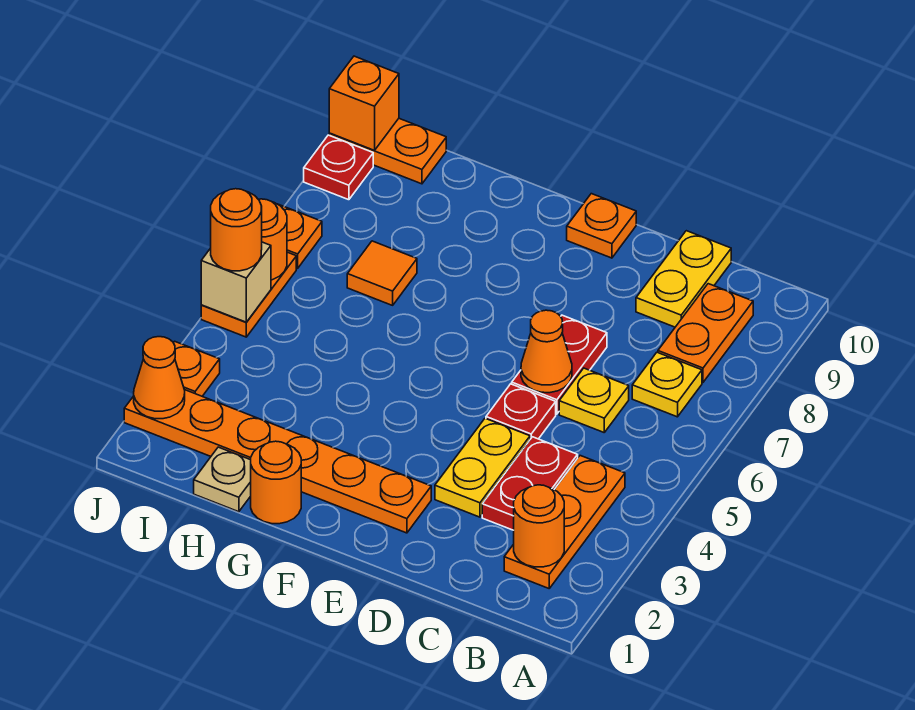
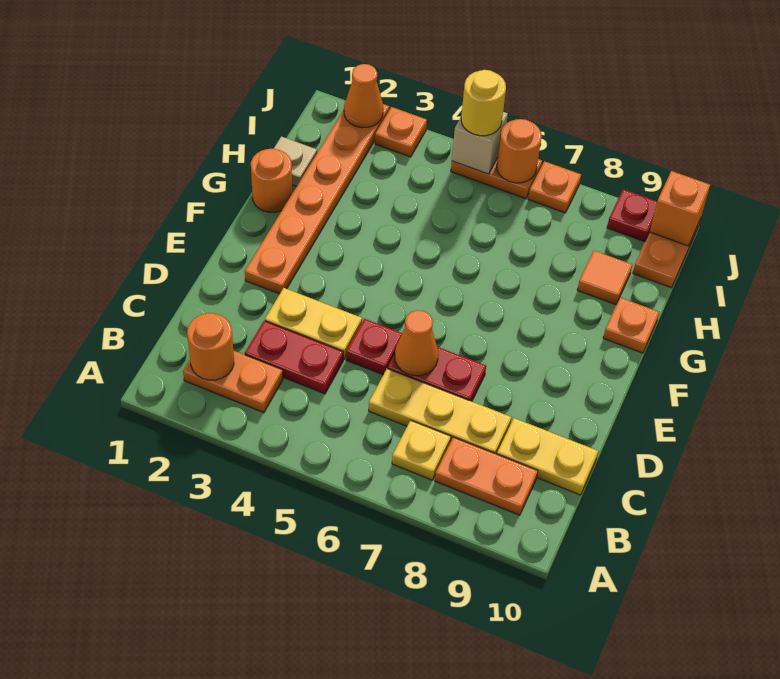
orange 1x3 plate [504,456,625,588] -> orange 1x2 plate [183,350,283,413]
yellow 1x1 plate [559,368,629,432] -> yellow 1x3 plate [369,369,512,454]
orange 1x1 plate [567,194,636,258] -> orange 1x1 plate moved to [603,298,659,353]
orange 1x1 tile [347,241,417,305] -> orange 1x1 tile moved to [577,251,632,305]
orange 1x1 round brick [211,189,262,271] -> yellow 1x1 round brick [461,70,506,136]

